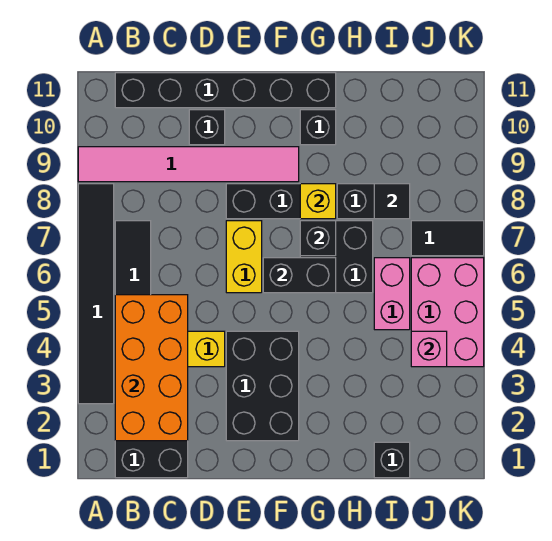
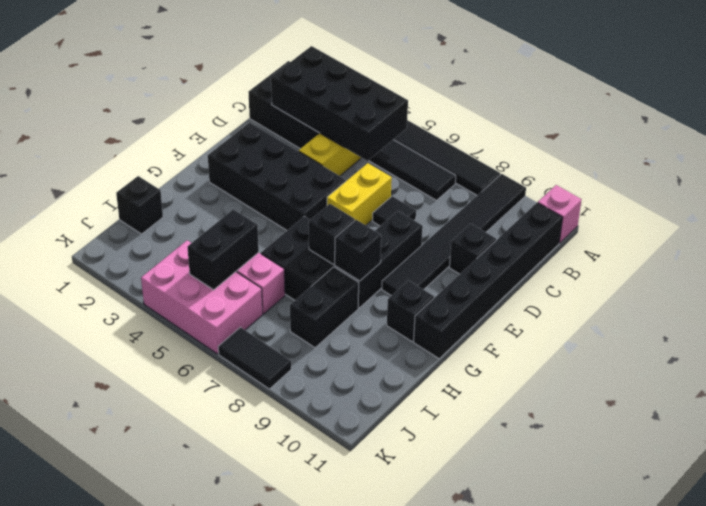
pink 1x6 tile [78,147,299,182] -> black 1x6 tile [382,174,526,296]
orange 2x4 brick [115,295,188,441] -> black 2x4 brick [271,46,408,161]
black 2x3 brick [226,331,299,441] -> black 2x4 brick [208,123,346,230]
yellow 1x2 brick [226,221,262,293] -> yellow 1x2 brick turned to [327,163,392,225]
black 1x2 brick [263,258,336,293] -> black 1x2 brick moved to [187,209,259,290]
yellow 1x1 brick [300,184,336,219] -> black 1x1 brick [335,220,381,281]
black 1x1 tile [374,184,410,219] -> black 1x1 tile moved to [373,196,416,226]
pink 1x1 brick [411,331,447,367] -> pink 1x1 brick moved to [538,185,582,243]
black 1x2 tile [411,221,484,256] -> black 1x2 tile turned to [218,327,291,389]

